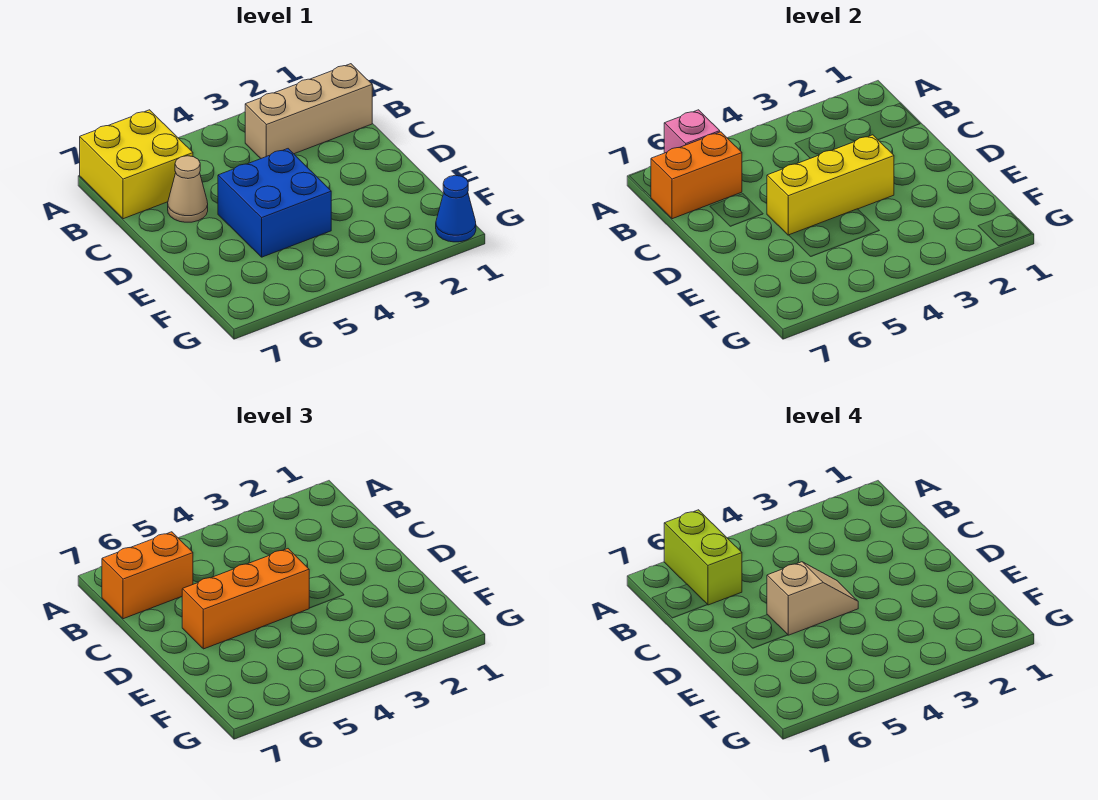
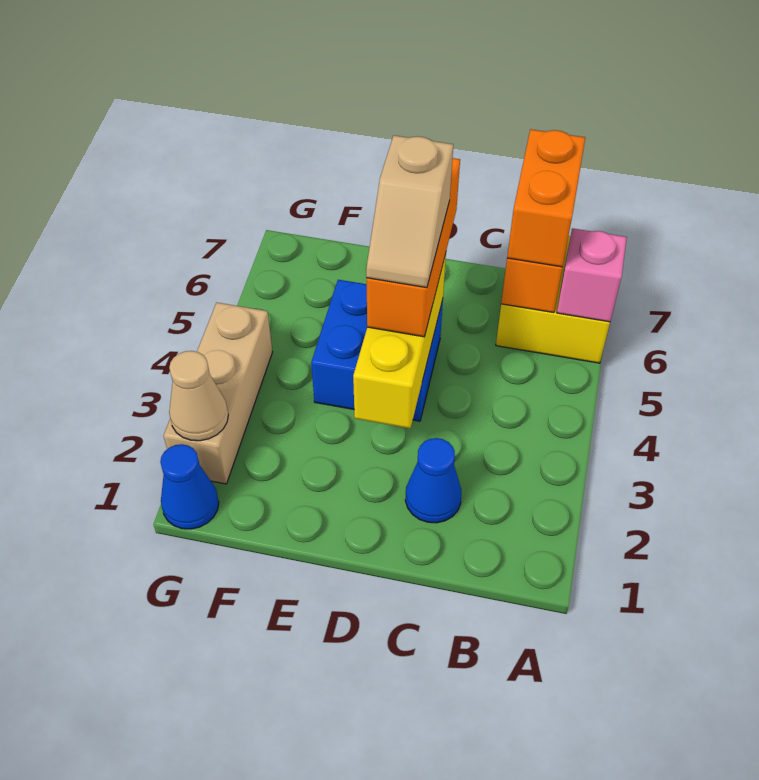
lime 1x2 brick [664,510,742,605] -> none
tan 1x3 brick [245,64,372,158] -> tan 1x3 brick moved to [164,303,272,484]
none -> blue 1x1 cone [405,438,461,523]
tan 1x1 cone [168,156,208,222] -> tan 1x1 cone moved to [169,351,228,441]

